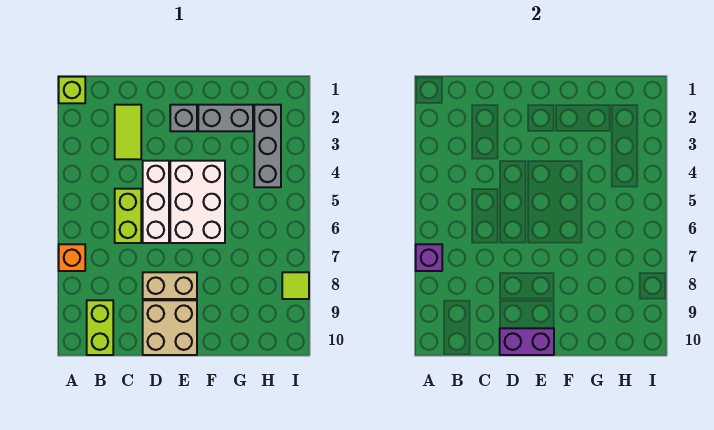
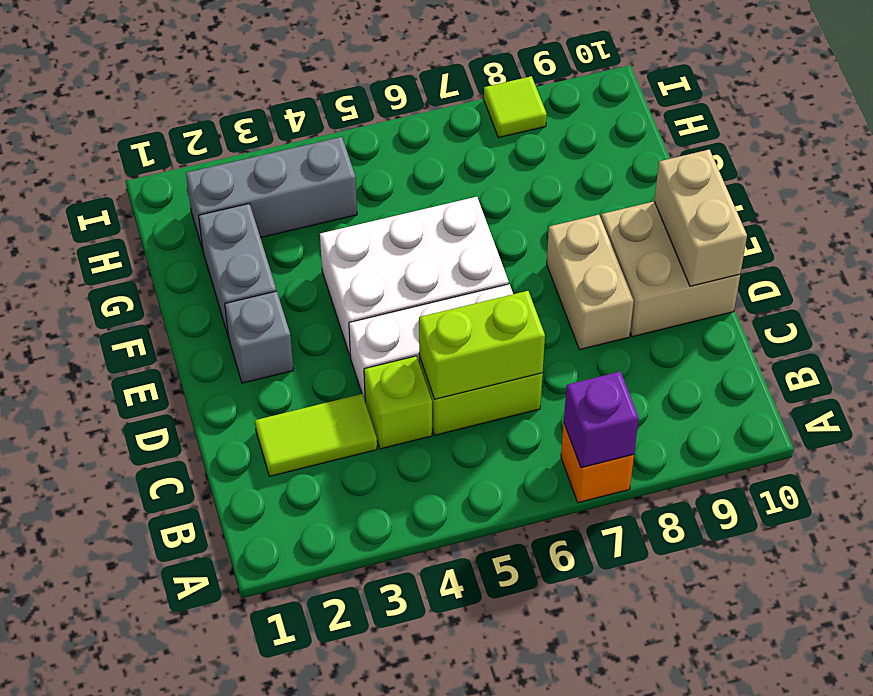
lime 1x1 brick [59,77,85,103] -> lime 1x1 brick moved to [364,356,432,449]
lime 1x2 brick [87,300,113,355] -> lime 1x2 brick moved to [419,291,545,399]
purple 1x2 brick [500,328,554,355] -> tan 1x2 brick [654,150,747,286]

